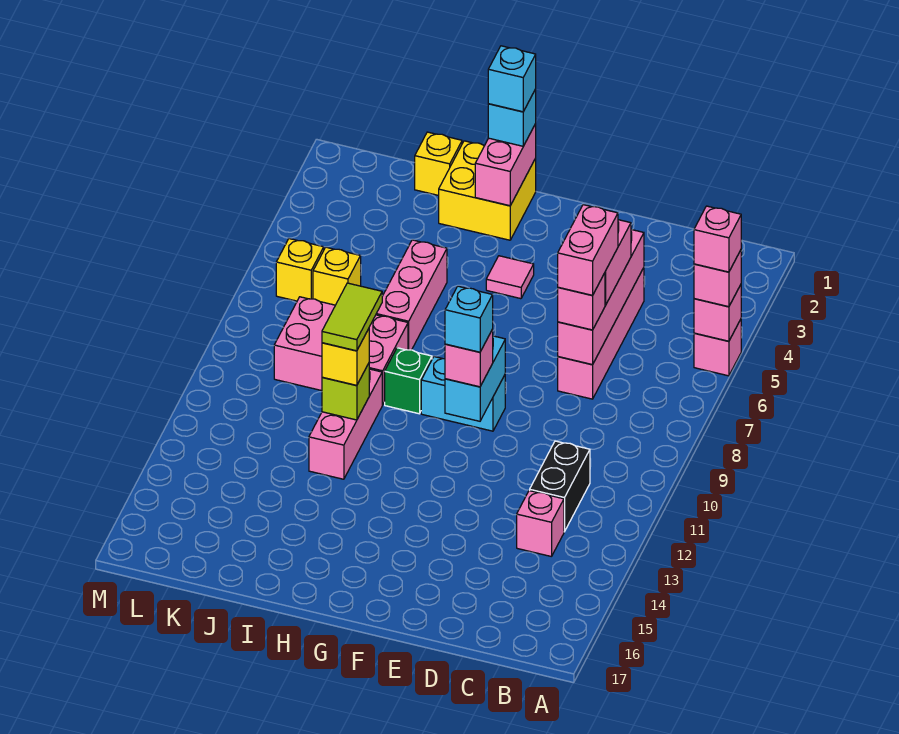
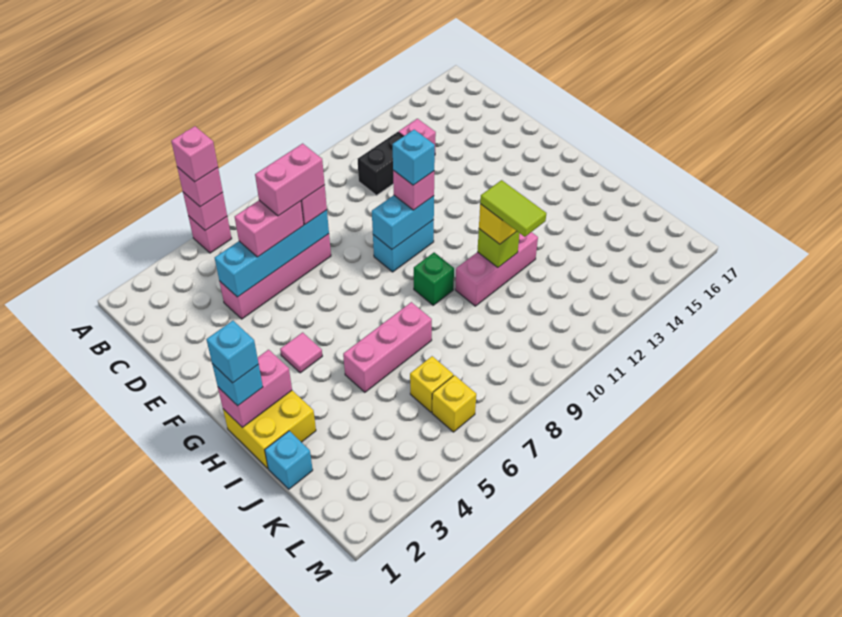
pink 1x4 brick [558,230,644,365] -> cyan 1x4 brick [215,210,329,297]
cyan 1x2 brick [421,357,505,431] -> cyan 1x2 brick turned to [373,220,434,272]
pink 2x3 brick [274,297,408,405] -> none
lime 1x2 tile [322,283,382,351] -> lime 1x2 tile turned to [480,180,546,237]
yellow 1x1 brick [415,132,462,196] -> cyan 1x1 brick [265,431,313,489]

